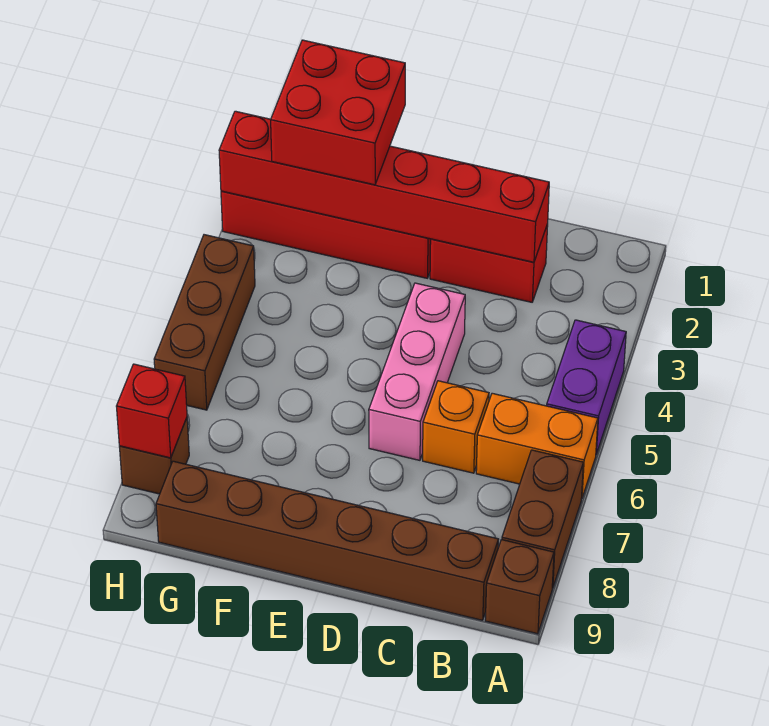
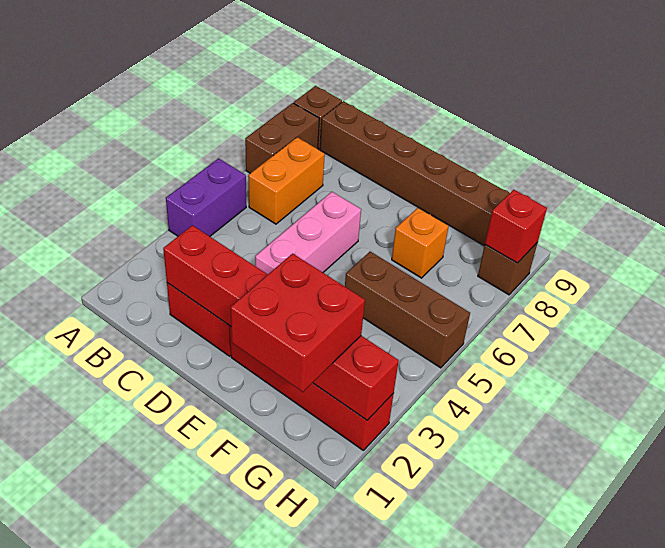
orange 1x2 brick [476,393,598,499] -> orange 1x2 brick turned to [248,137,325,224]
orange 1x1 brick [423,381,489,473] -> orange 1x1 brick moved to [392,208,449,278]
brown 1x3 brick [154,235,255,410] -> brown 1x3 brick turned to [345,252,470,368]

